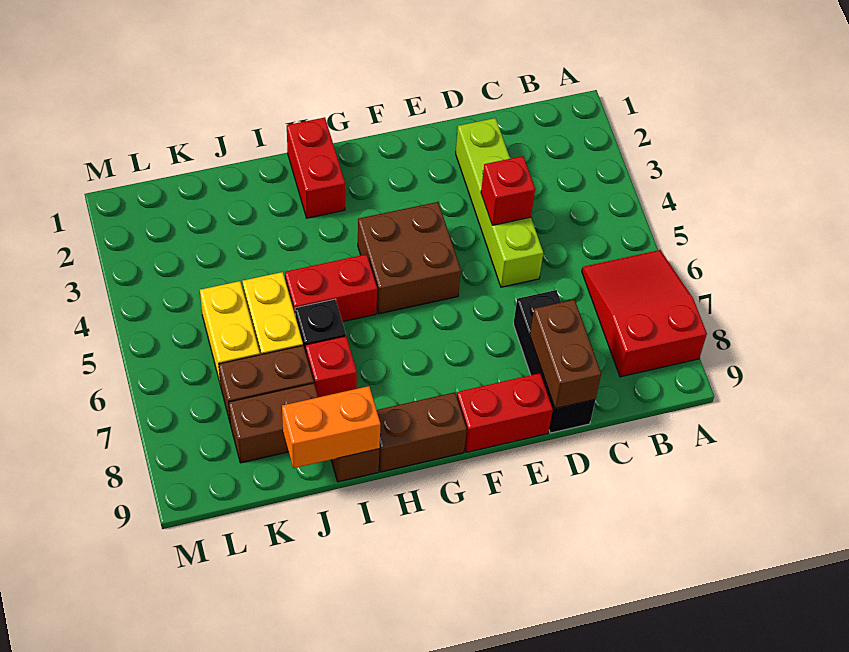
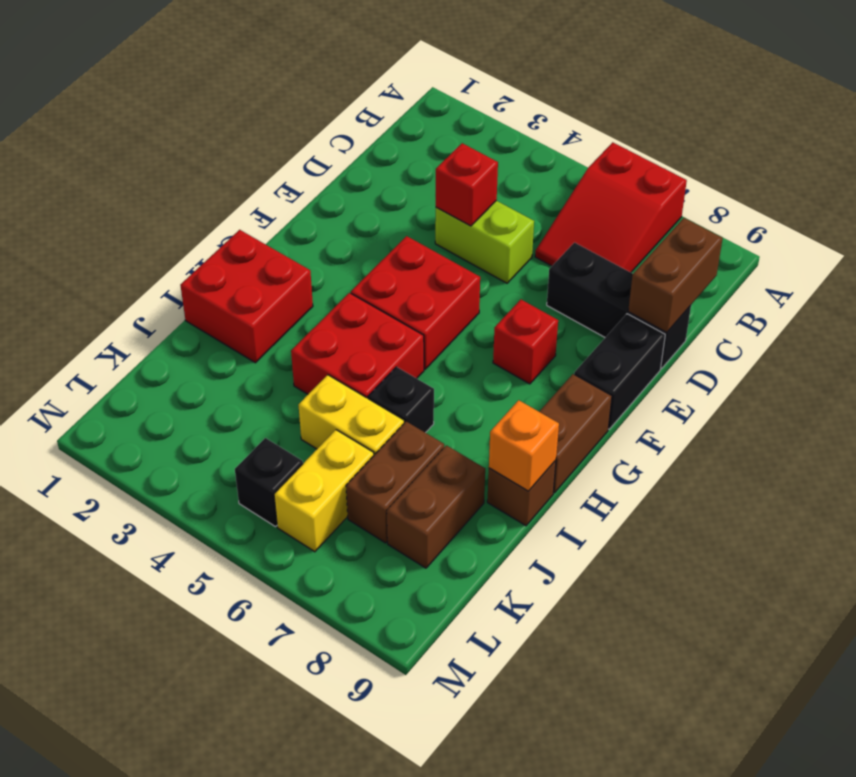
red 2x3 slope [582,250,707,377] -> red 2x3 slope turned to [535,142,687,272]
lime 1x4 brick [456,118,543,287] -> lime 1x2 brick [435,201,534,283]
brown 1x2 brick [530,300,601,409] -> brown 1x2 brick turned to [628,218,723,333]
red 1x2 brick [457,373,553,452] -> black 1x2 brick [574,314,665,429]
brown 2x2 brick [358,202,461,314] -> red 2x2 brick [351,236,480,369]
red 1x2 brick [287,118,345,218] -> red 2x2 brick [180,230,313,363]
red 1x2 brick [285,254,377,322] -> red 2x2 brick [291,293,424,398]
red 1x1 brick [306,336,357,397] -> red 1x1 brick moved to [493,300,558,384]
orange 1x2 brick [282,386,381,468] -> orange 1x1 brick [489,400,559,491]
yellow 1x2 brick [200,281,260,386] -> yellow 1x2 brick turned to [274,430,374,552]
none -> black 1x1 brick [235,438,303,527]

